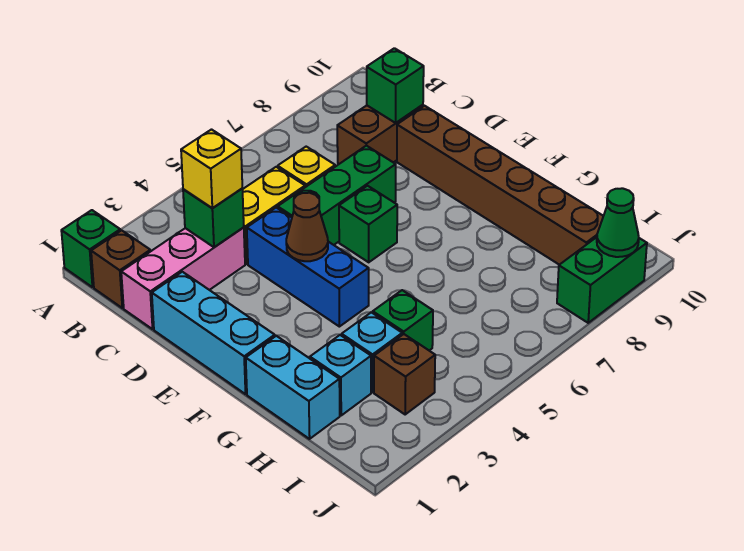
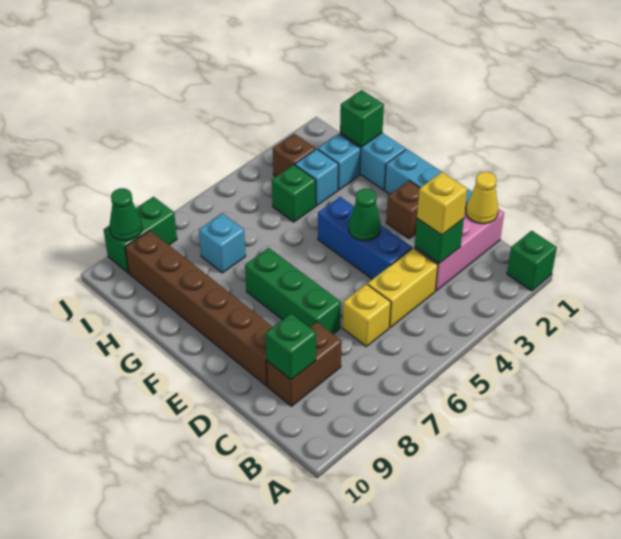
brown 1x1 brick [91,230,150,308] -> brown 1x1 brick moved to [386,181,420,239]
none -> yellow 1x1 cone [466,172,498,224]
green 1x3 brick [278,146,396,245] -> green 1x3 brick turned to [245,248,341,334]
brown 1x1 cone [286,193,328,261] -> green 1x1 cone [349,189,381,241]
green 1x1 brick [339,186,397,262] -> green 1x1 brick moved to [340,90,384,147]
none -> cyan 1x1 brick [199,213,246,273]

